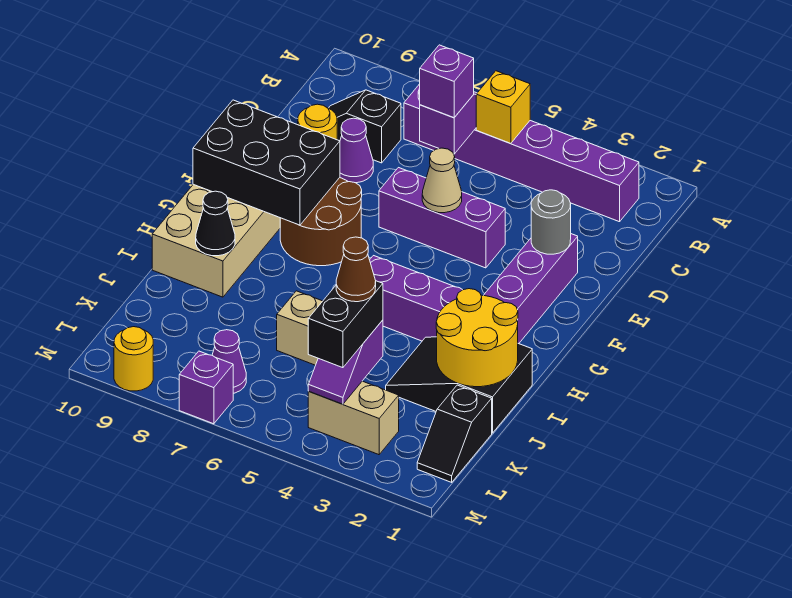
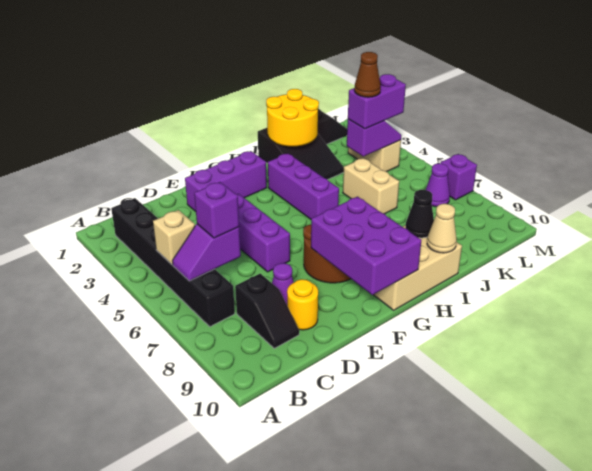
purple 1x6 brick [404,84,639,222] -> black 1x6 brick [111,198,235,327]
yellow 1x1 brick [476,71,530,144] -> tan 1x1 brick [153,210,195,265]
grey 1x1 round brick [531,190,571,254] -> none
tan 1x1 cone [422,148,462,213] -> tan 1x1 cone moved to [427,204,457,253]
black 2x3 brick [193,100,340,225] -> purple 2x3 brick [311,197,422,295]
black 1x2 brick [308,281,383,368] -> purple 1x2 brick [348,74,406,129]
yellow 1x1 round brick [114,327,153,391] -> none

